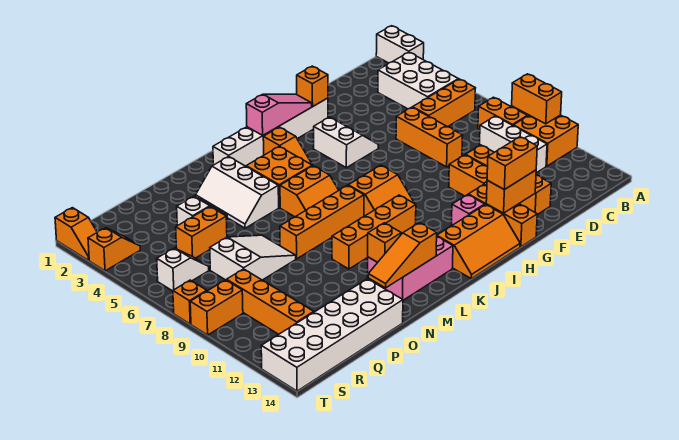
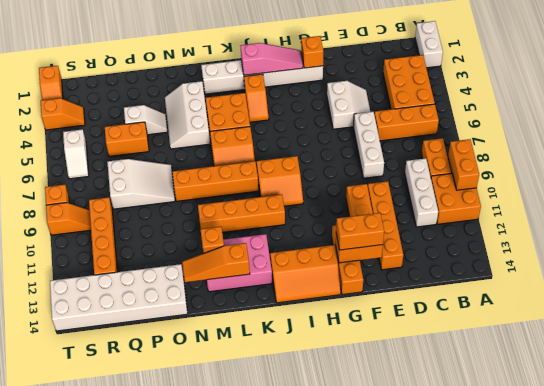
white 2x3 brick [378,52,458,109] -> orange 2x3 brick [383,55,435,109]
orange 1x3 brick [396,107,463,167] -> white 1x3 brick [353,112,384,178]
white 2x2 slope [314,117,378,168] -> white 2x2 slope moved to [327,81,370,129]
pink 1x1 brick [451,195,485,226] -> none
white 1x2 slope [157,248,209,291] -> white 1x2 slope turned to [63,129,89,179]
orange 1x2 brick [190,280,243,335] -> orange 1x2 slope [46,203,91,235]

